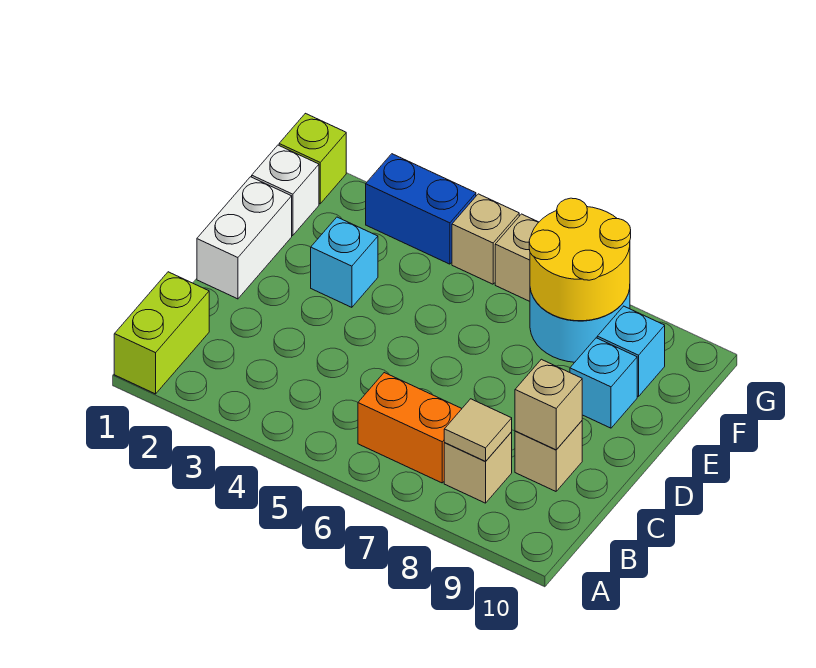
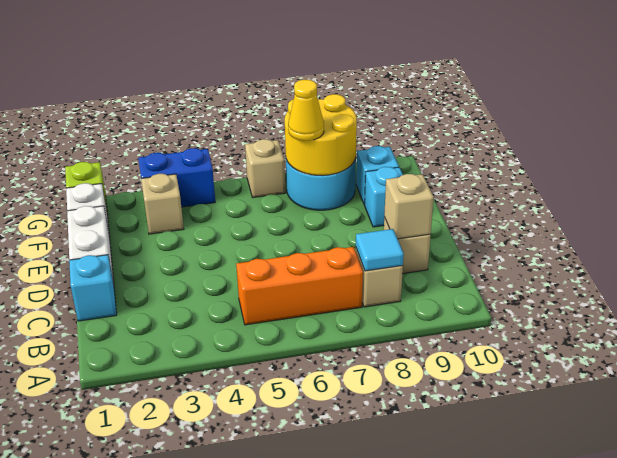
lime 1x2 brick [114,272,209,394] -> none
orange 1x2 brick [358,373,462,483] -> orange 1x3 brick [236,247,363,325]
tan 1x1 tile [444,399,512,462] -> cyan 1x1 tile [356,229,404,271]
cyan 1x1 brick [311,217,378,307] -> cyan 1x1 brick moved to [69,255,117,321]
none -> yellow 1x1 cone [288,80,324,141]
tan 1x1 brick [452,194,519,284] -> tan 1x1 brick moved to [141,174,184,234]

